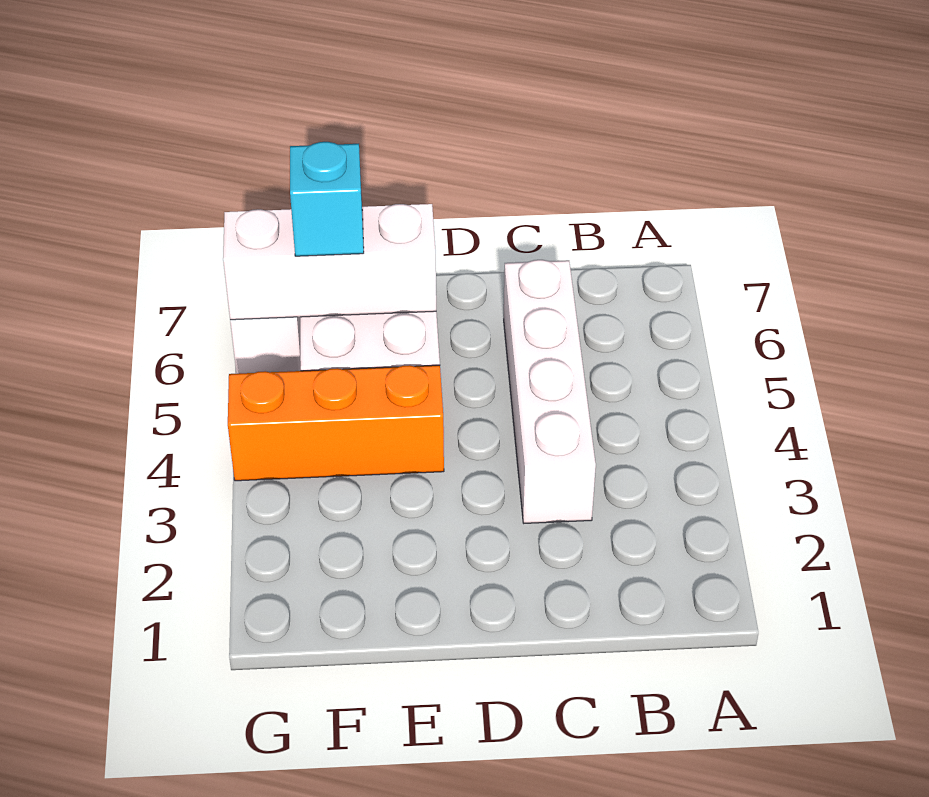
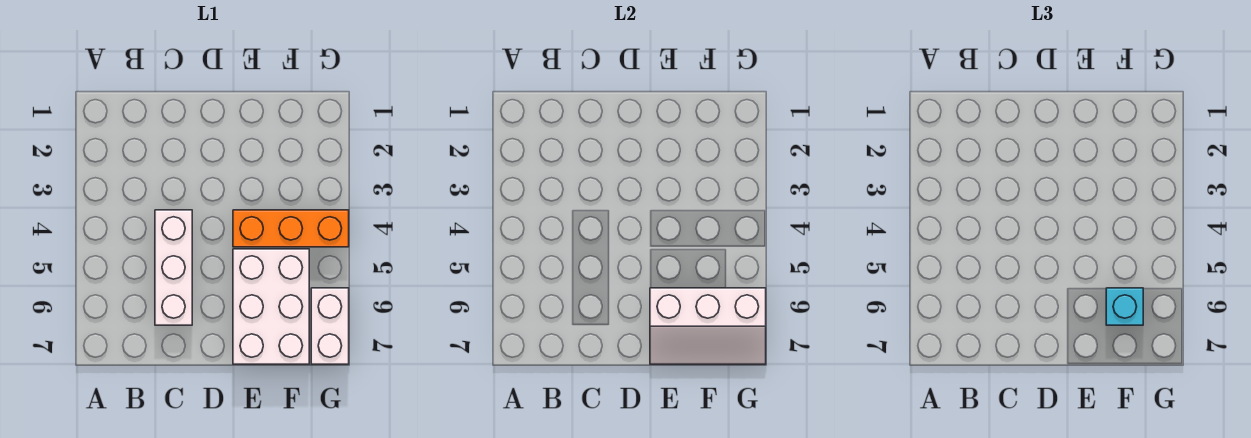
white 1x4 brick [504,260,596,523] -> white 1x3 brick [155,210,192,325]

